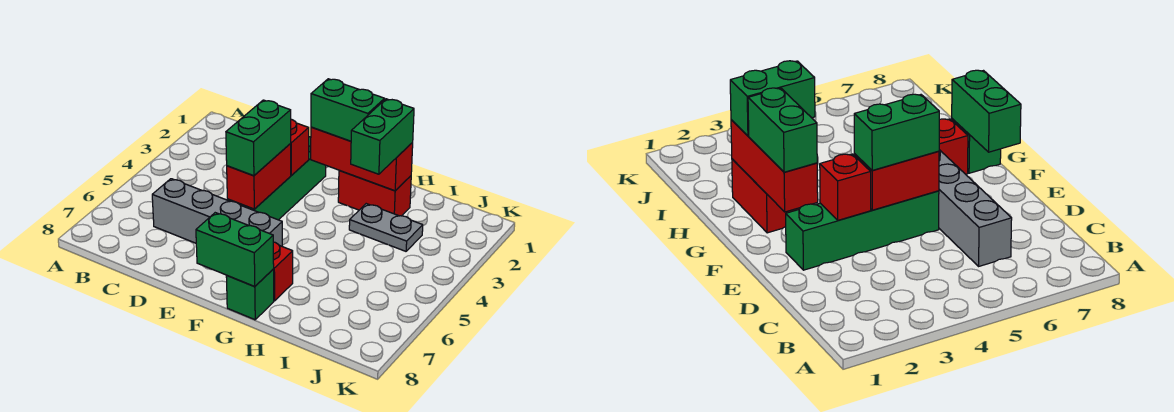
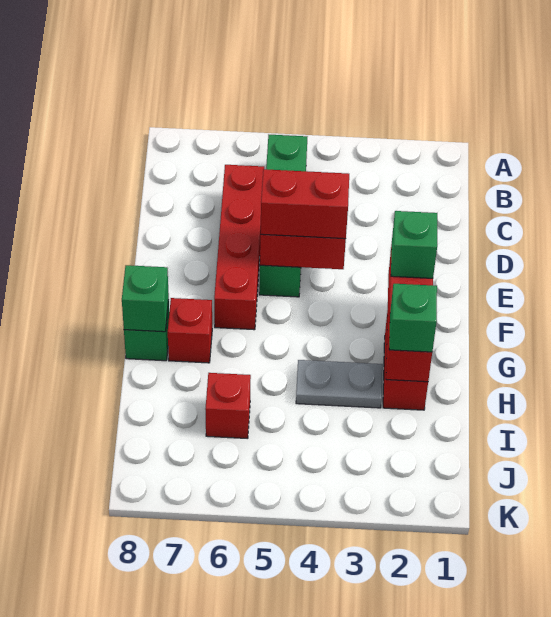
grey 1x4 brick [152,179,282,246] -> red 1x4 brick [214,165,264,330]
green 1x4 brick [227,137,326,220] -> green 1x4 brick turned to [259,135,307,297]
red 1x1 brick [290,119,309,176] -> red 1x1 brick moved to [205,373,251,439]
green 1x2 brick [226,100,291,176] -> red 1x2 brick [260,169,349,239]
green 1x2 brick [311,79,385,141] -> green 1x1 brick [391,211,437,278]
green 1x2 brick [196,213,274,286] -> green 1x1 brick [122,265,169,332]
green 1x2 brick [351,99,414,174] -> green 1x1 brick [389,284,437,352]
grey 1x2 plate [349,204,423,251] -> grey 1x2 plate turned to [296,360,383,408]

